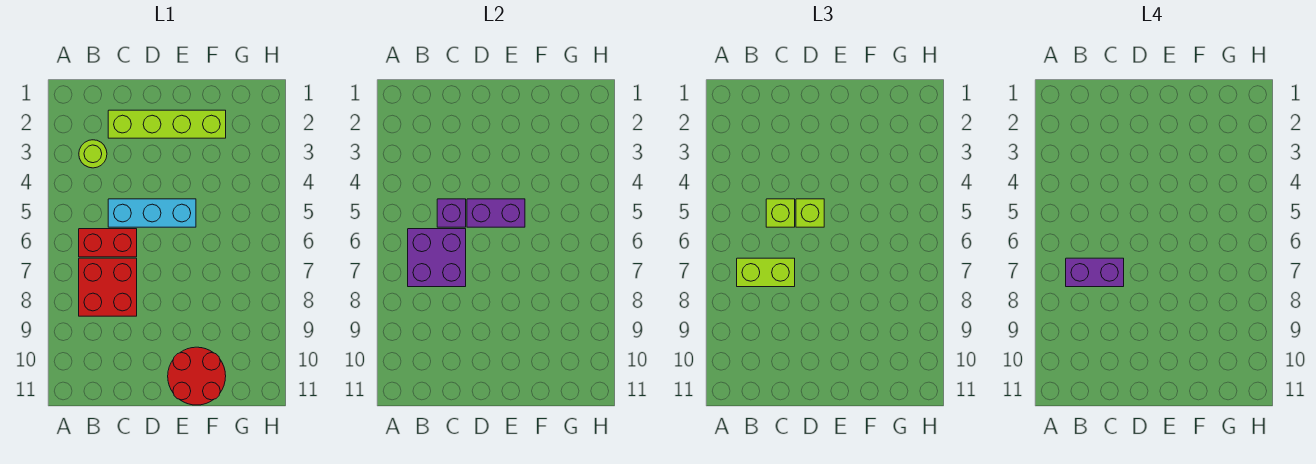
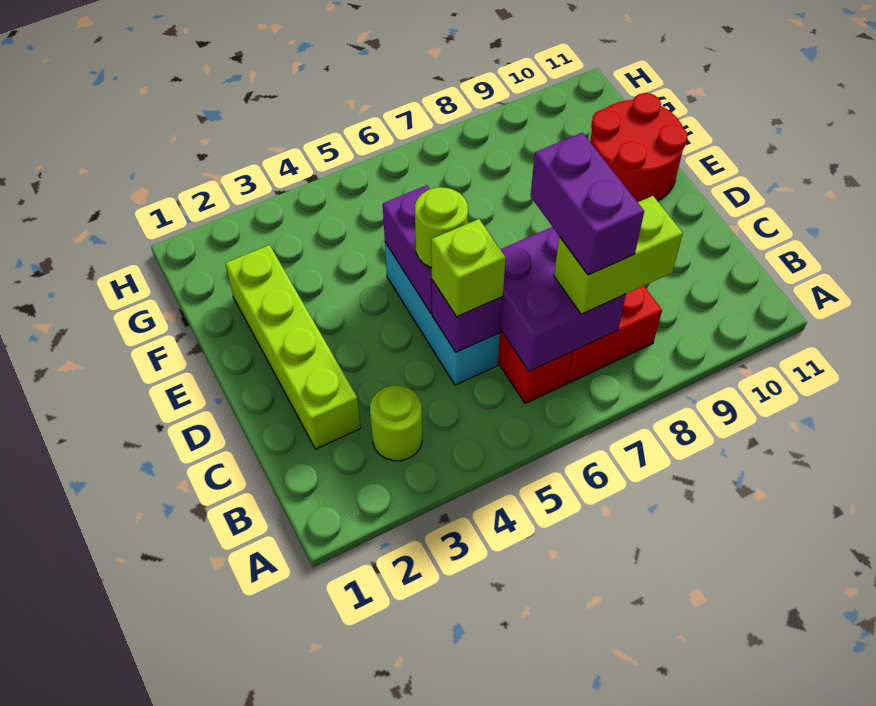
lime 1x2 brick [737,258,795,287] -> lime 1x2 brick turned to [554,196,683,314]
lime 1x1 brick [796,199,824,227] -> lime 1x1 round brick [415,187,468,268]

